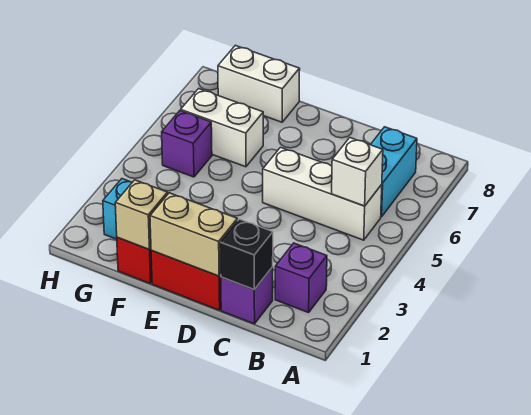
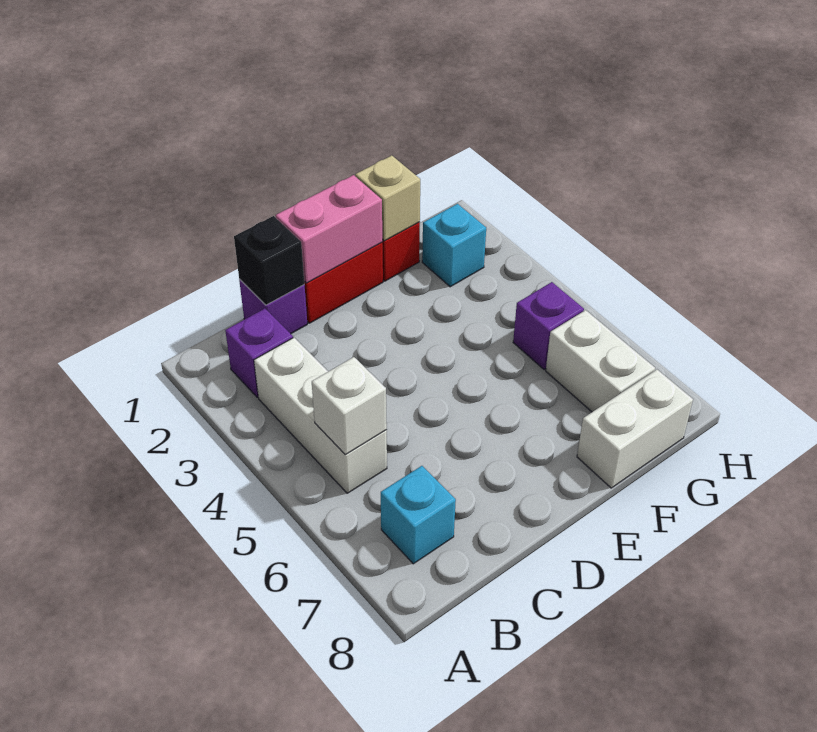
white 1x3 brick [263,147,382,240] -> white 1x3 brick turned to [254,338,387,493]
cyan 1x2 brick [371,127,417,217] -> cyan 1x1 brick [381,466,456,564]
tan 1x2 brick [150,193,237,276] -> pink 1x2 brick [276,175,382,283]
white 1x2 brick [181,89,263,167] -> white 1x2 brick turned to [546,310,655,412]

